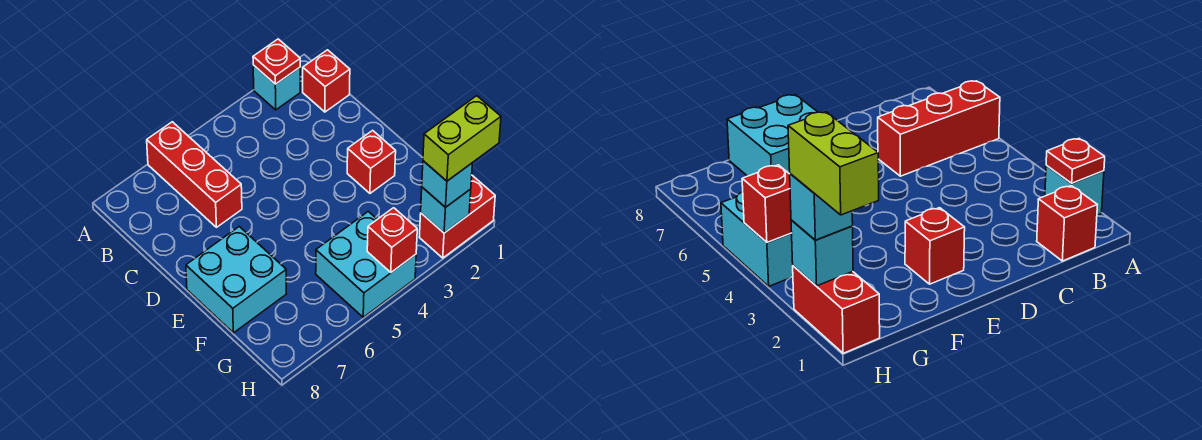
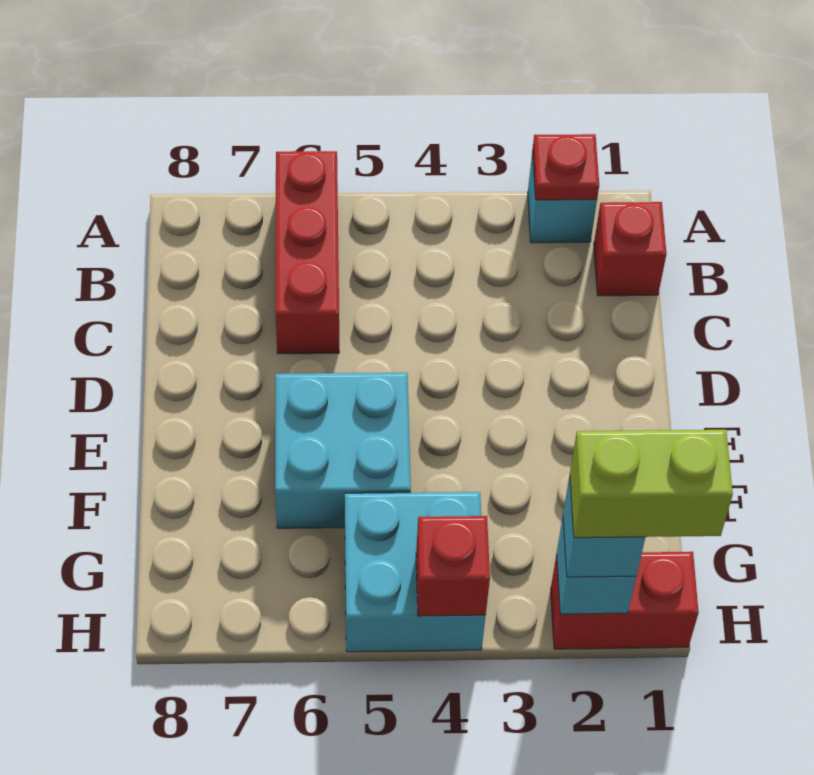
red 1x1 brick [347,130,396,193] -> none
cyan 2x2 brick [186,227,286,333] -> cyan 2x2 brick moved to [275,373,411,528]

